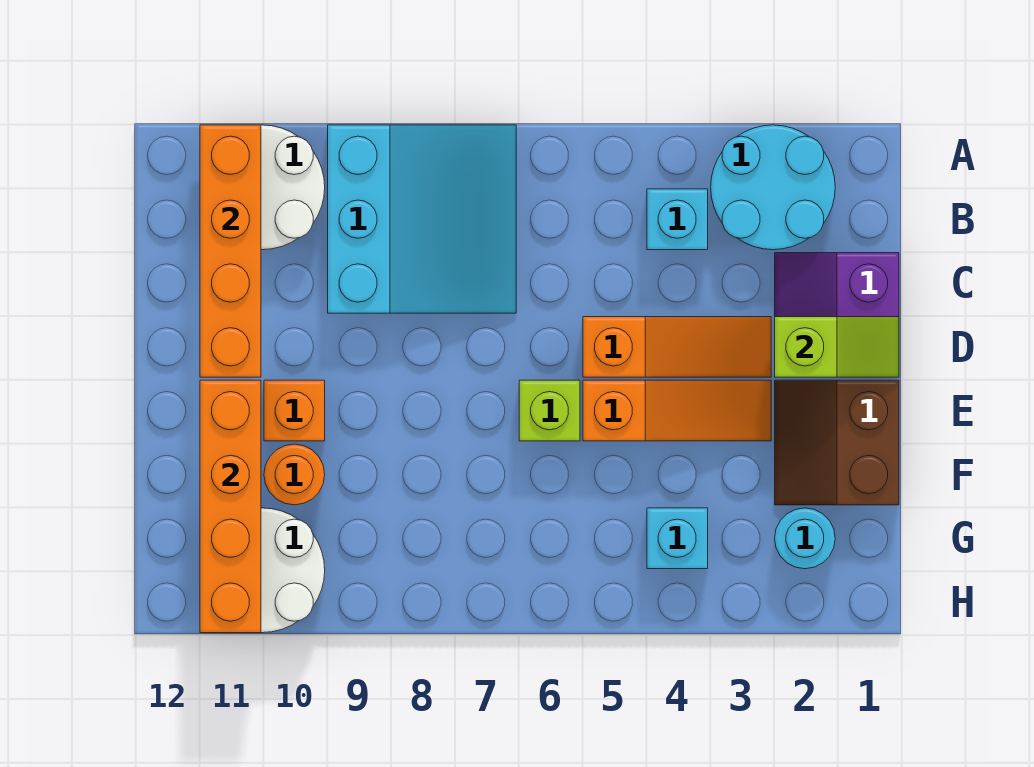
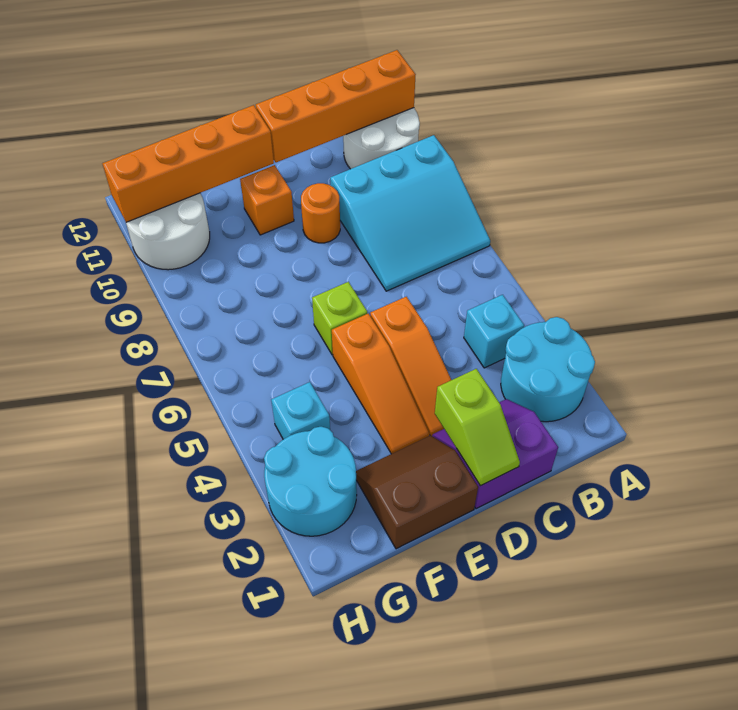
orange 1x1 round brick [264,444,325,505] -> orange 1x1 round brick moved to [301,183,340,243]
cyan 1x1 round brick [775,508,835,569] -> cyan 2x2 round brick [264,427,357,536]

